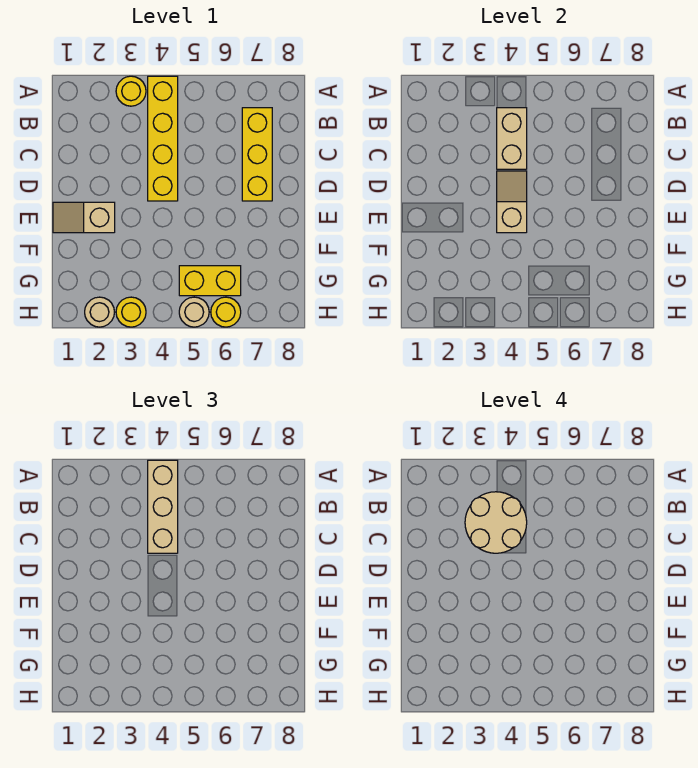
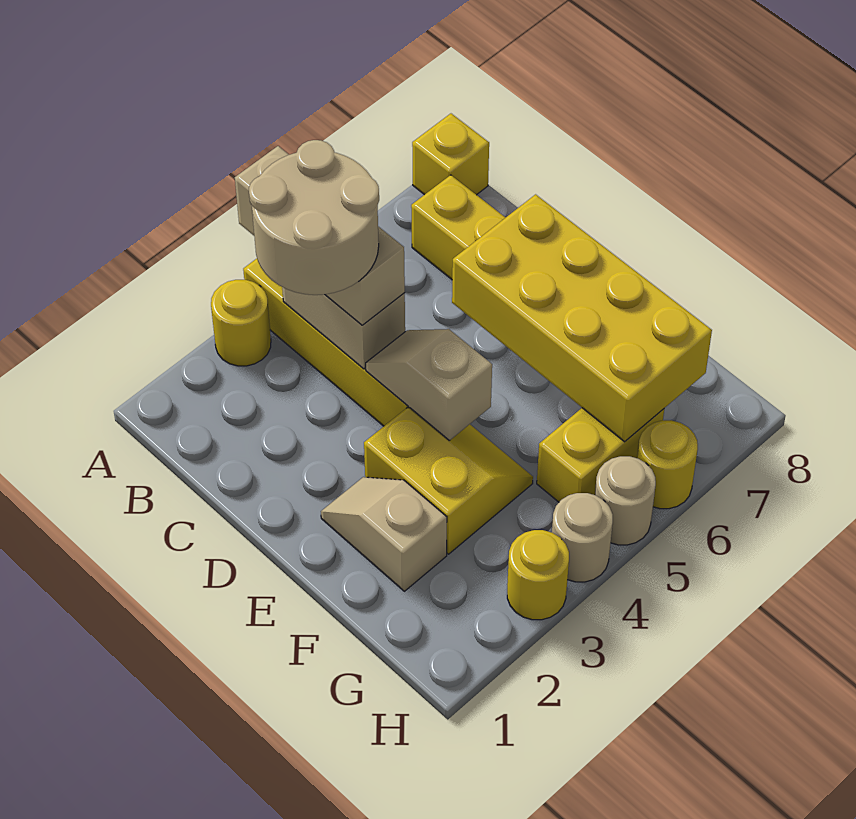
none -> yellow 1x1 brick [412,114,489,195]
none -> yellow 2x4 brick [452,194,712,442]
tan 1x2 slope [53,202,115,233] -> tan 1x2 slope turned to [321,477,447,591]
none -> yellow 2x2 slope [364,408,533,554]
tan 1x1 round brick [85,297,114,327] -> tan 1x1 round brick moved to [552,493,613,582]

